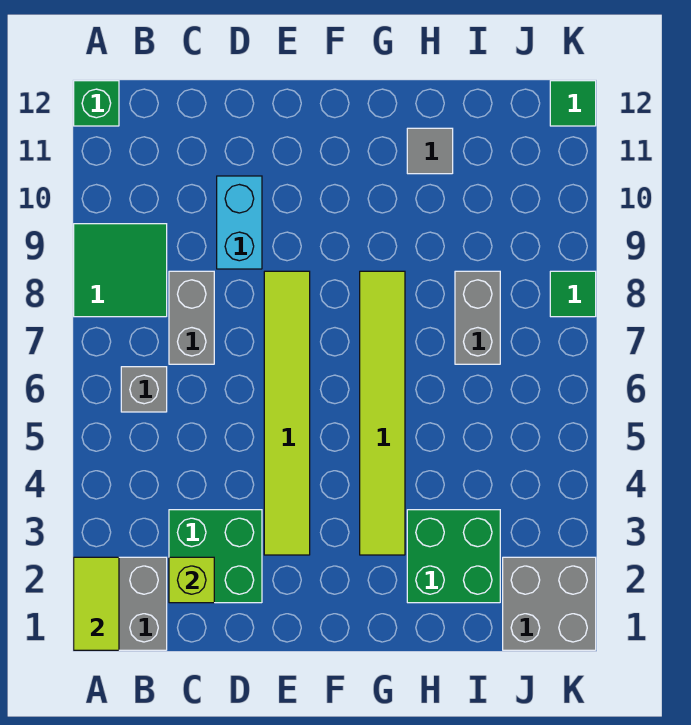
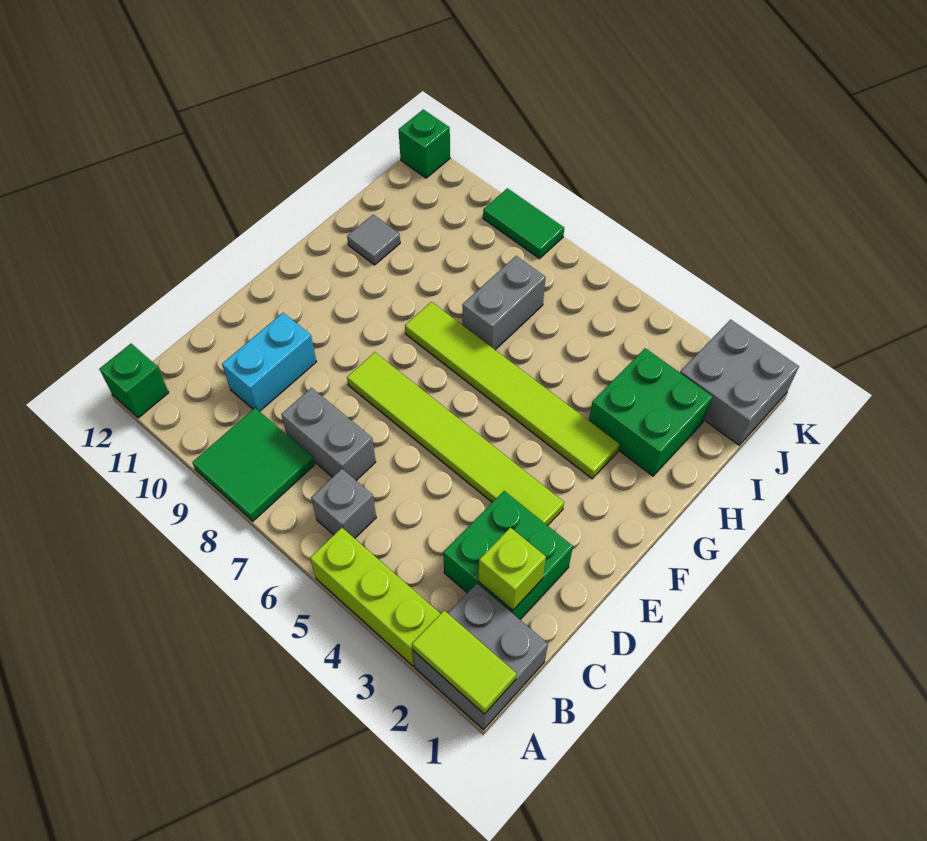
none -> lime 1x3 brick [310,528,440,666]
cyan 1x2 brick [217,176,262,269] -> cyan 1x2 brick turned to [222,313,316,411]
grey 1x2 brick [455,271,500,364] -> grey 1x2 brick turned to [462,256,546,350]
green 1x1 tile [550,271,596,317] -> green 1x2 tile [483,188,564,259]
green 1x1 tile [550,81,596,126] -> green 1x1 brick [399,109,450,178]

